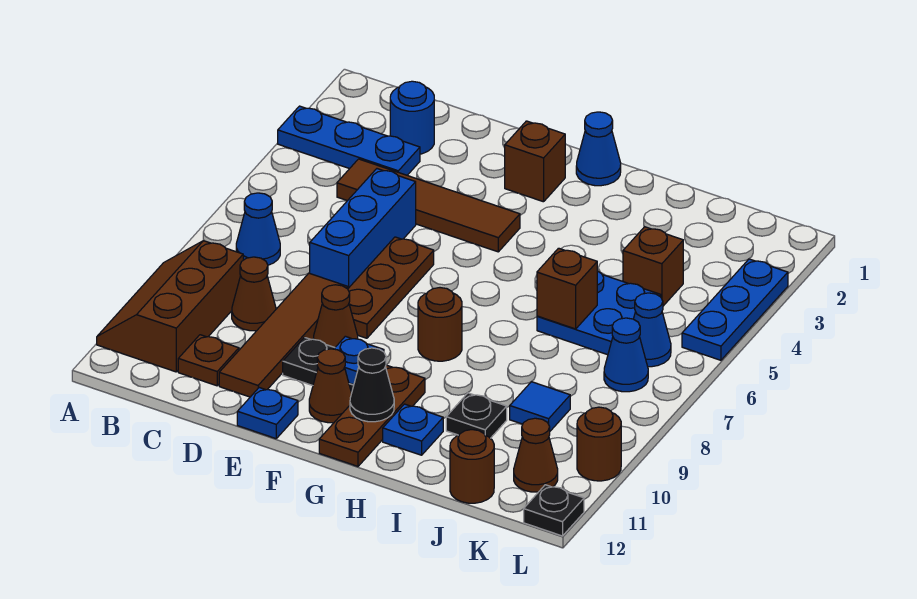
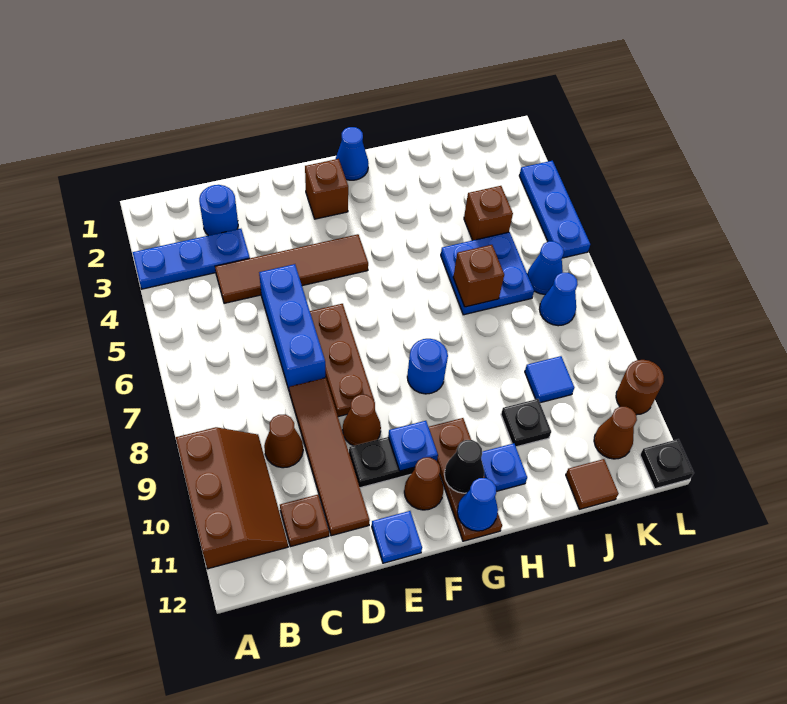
brown 2x3 slope [97,241,243,372] -> brown 2x3 slope turned to [176,427,288,569]
blue 1x1 cone [236,193,280,265] -> blue 1x1 cone moved to [457,478,498,531]
brown 1x1 round brick [418,288,462,361] -> blue 1x1 round brick [407,339,448,394]
brown 1x1 round brick [450,430,494,503] -> brown 1x1 tile [566,459,619,509]

